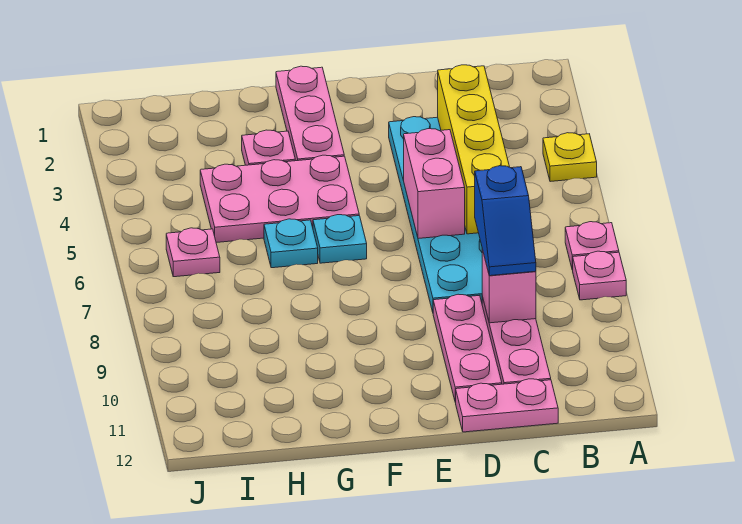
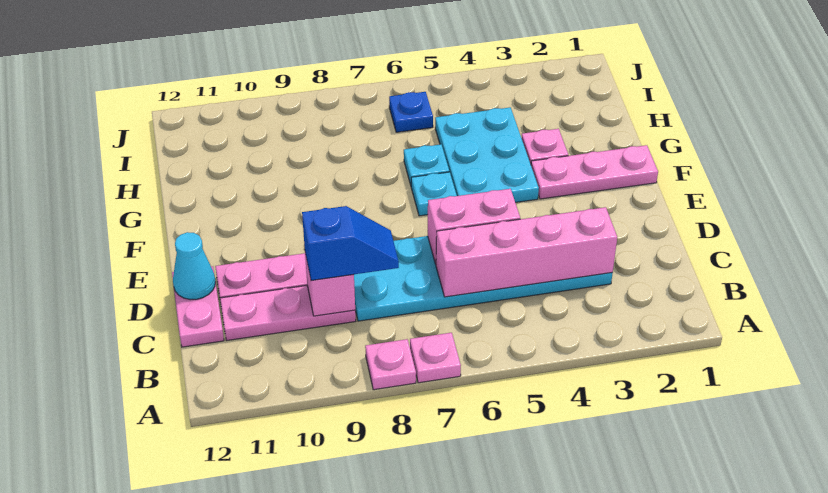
yellow 1x1 plate [543,133,597,182] -> none
yellow 1x4 brick [438,65,509,234] -> pink 1x4 brick [436,207,617,297]
blue 1x2 slope [475,166,536,276] -> blue 1x2 slope turned to [302,206,399,281]
none -> cyan 1x1 cone [173,232,215,300]
pink 2x3 plate [200,155,359,243] -> cyan 2x3 plate [435,107,539,202]
pink 1x1 plate [166,228,220,277] -> blue 1x1 plate [389,92,433,132]

